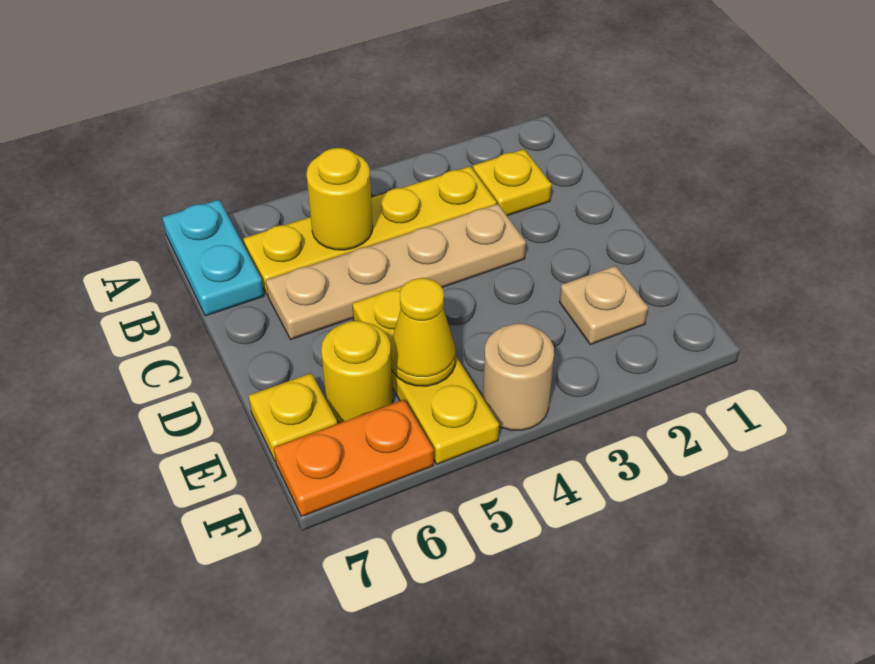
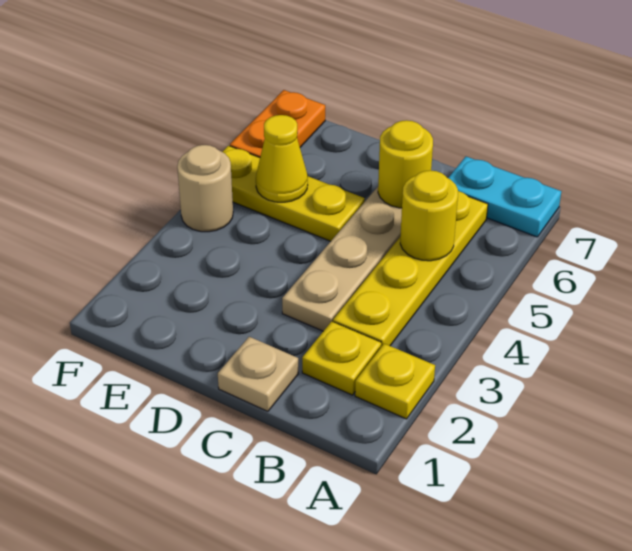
tan 1x1 plate [559,266,648,345] -> tan 1x1 plate moved to [218,337,298,411]
yellow 1x1 round brick [321,321,393,423] -> yellow 1x1 round brick moved to [378,120,433,208]
yellow 1x1 plate [249,373,337,461] -> yellow 1x1 plate moved to [355,344,435,419]

